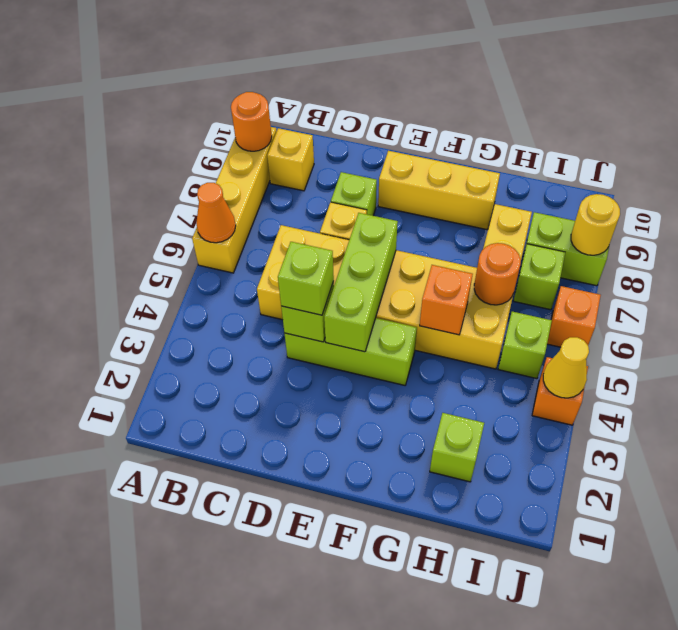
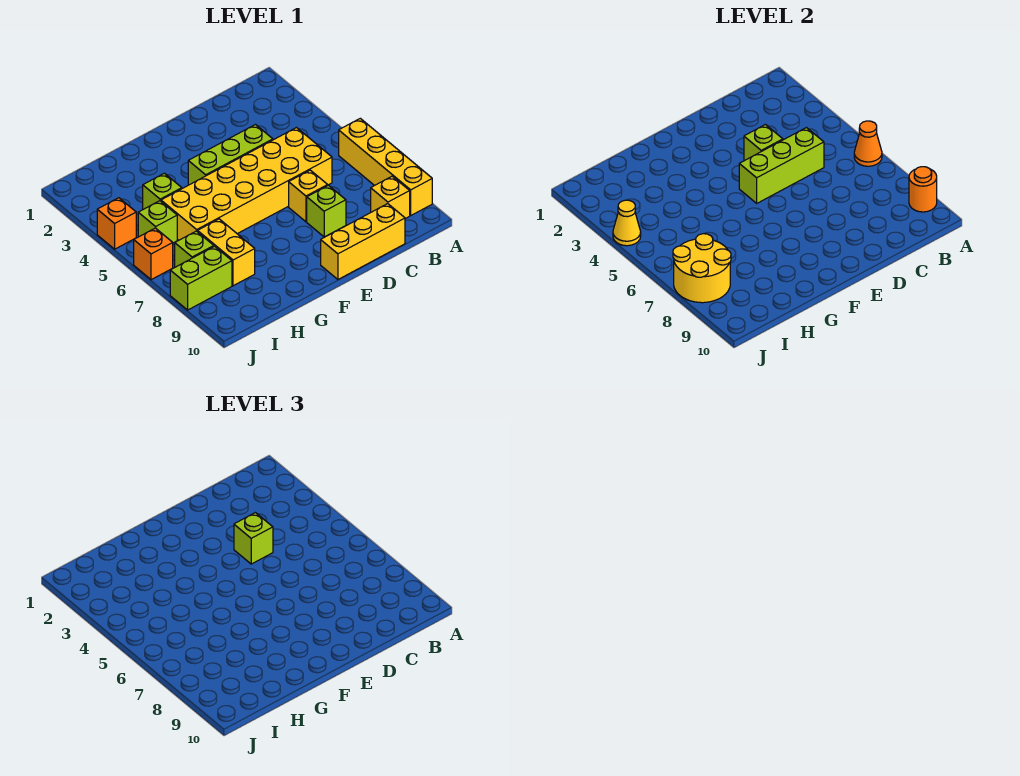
lime 1x3 brick [324,213,398,352] -> lime 1x3 brick turned to [739,128,824,203]
yellow 1x3 brick [378,151,500,230] -> yellow 1x3 brick moved to [321,204,405,279]
orange 1x1 brick [420,265,473,335] -> none
lime 1x1 brick [430,413,484,482] -> lime 1x1 brick moved to [143,173,182,209]
orange 1x1 round brick [474,243,521,305] -> none
yellow 1x1 round brick [571,194,620,255] -> yellow 2x2 round brick [673,234,731,303]

